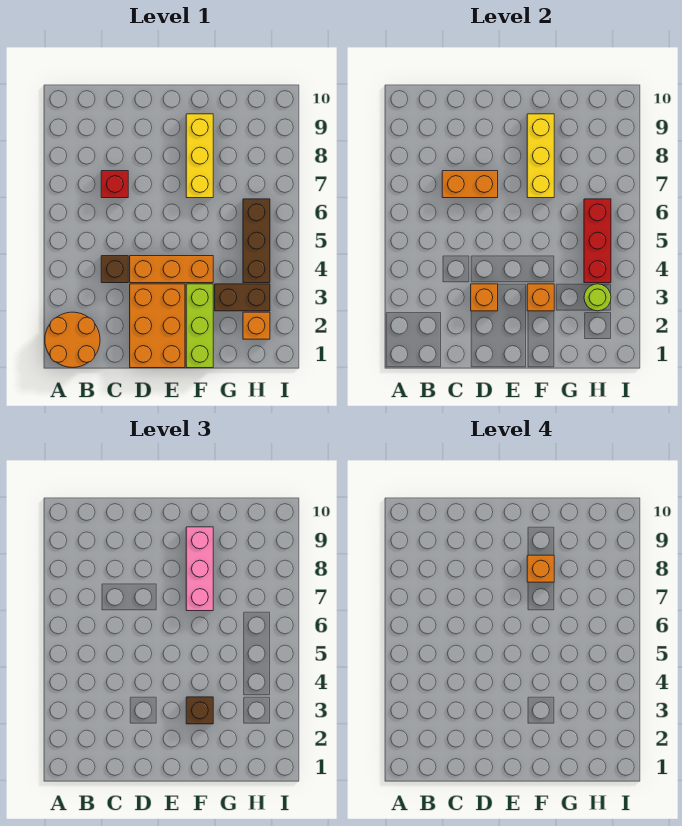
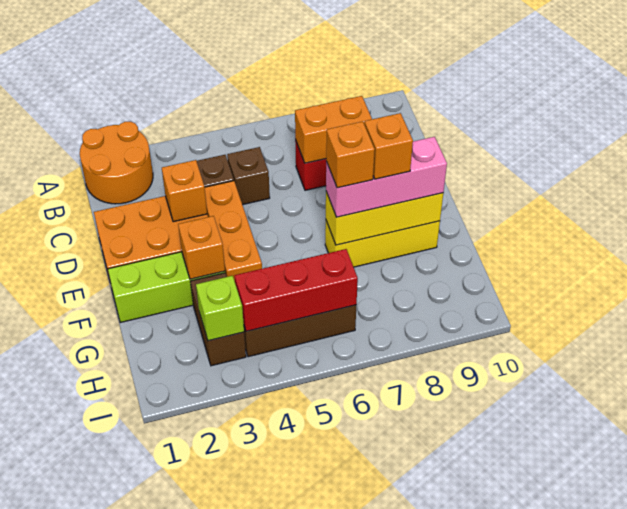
orange 1x2 brick [442,171,498,198] -> orange 1x2 brick turned to [295,96,372,163]
brown 1x1 brick [186,697,213,724] -> brown 1x1 brick moved to [227,147,270,205]
orange 1x1 brick [243,312,270,339] -> orange 1x1 brick moved to [326,121,375,188]
lime 1x1 round brick [584,284,611,311] -> lime 1x1 brick [196,276,244,341]

